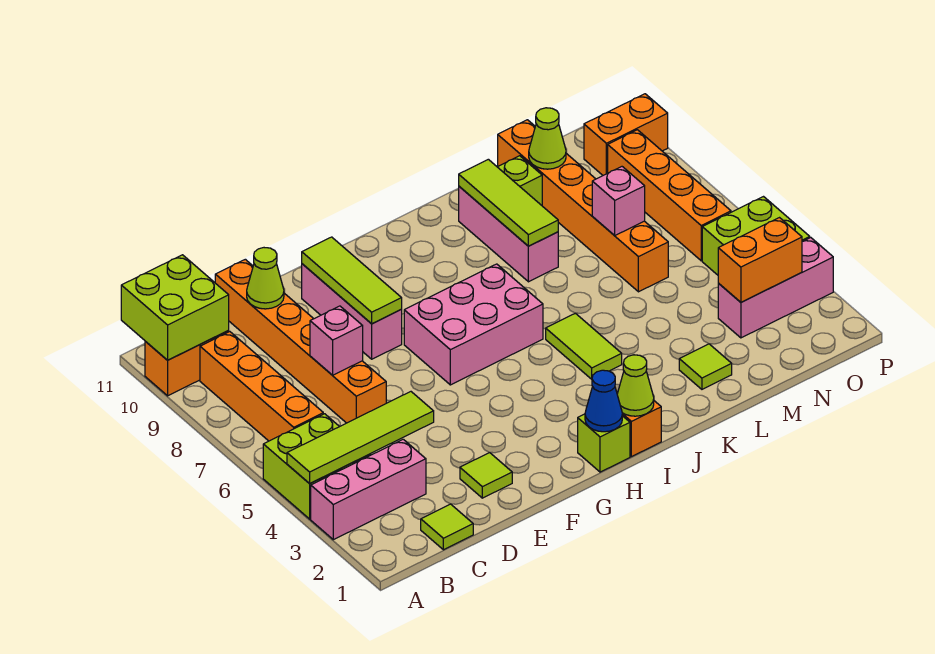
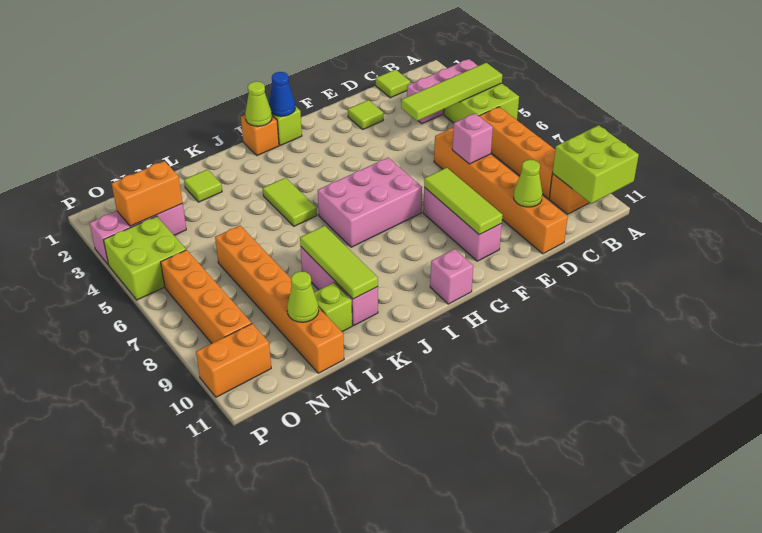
pink 1x1 brick [592,167,645,236] -> pink 1x1 brick moved to [430,249,473,304]

